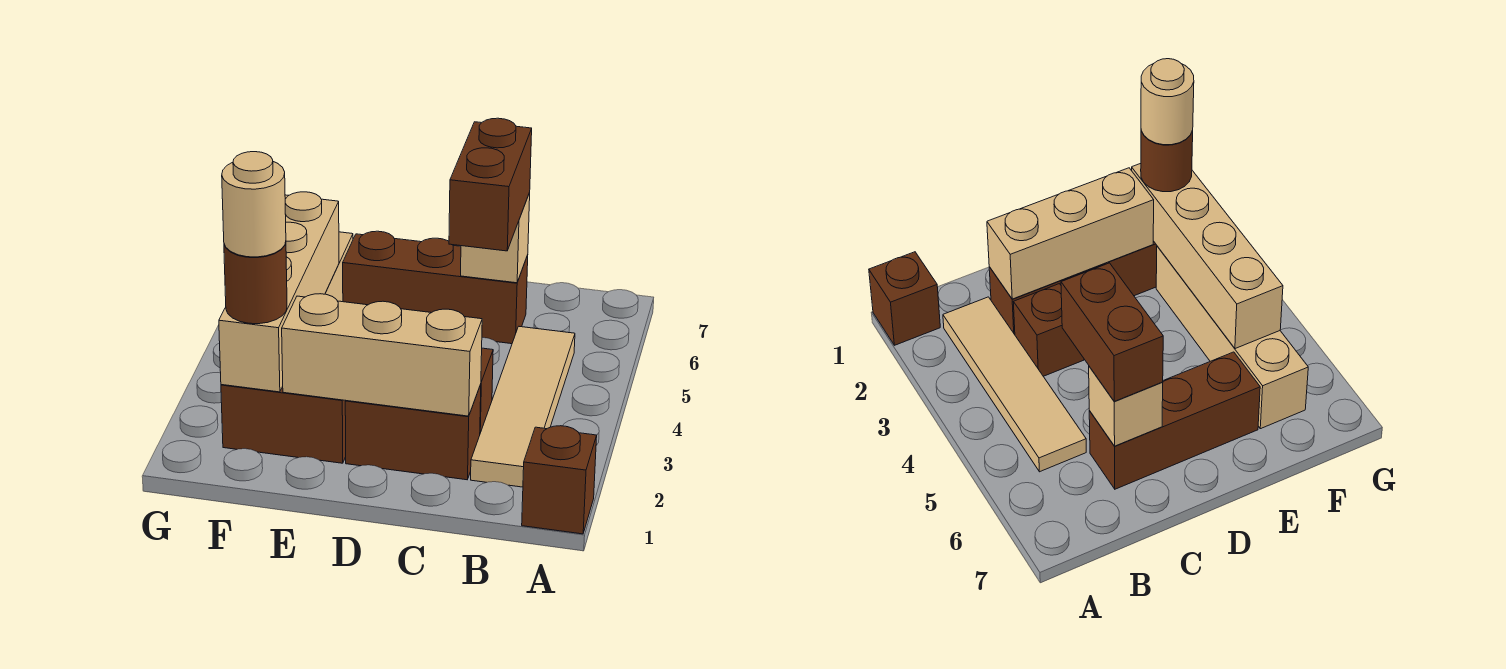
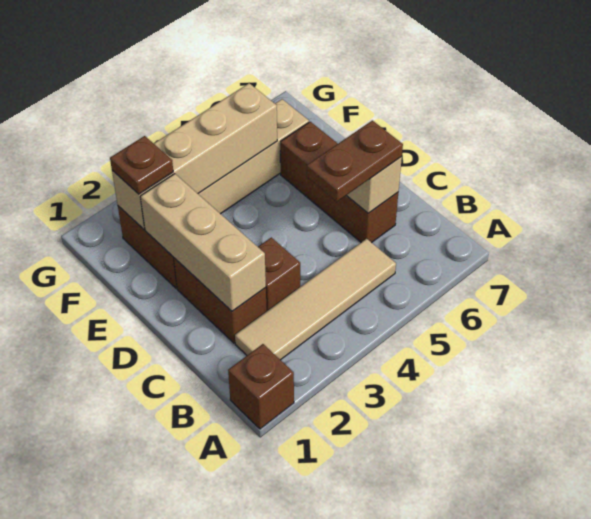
brown 1x2 brick [449,118,532,251] -> brown 1x2 plate [307,121,403,202]
brown 1x1 round brick [224,242,287,324] -> brown 1x1 plate [110,136,173,194]
tan 1x1 round brick [222,152,286,257] -> none

